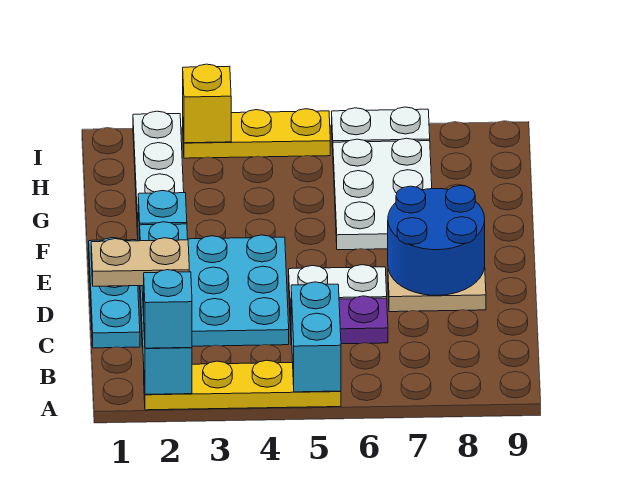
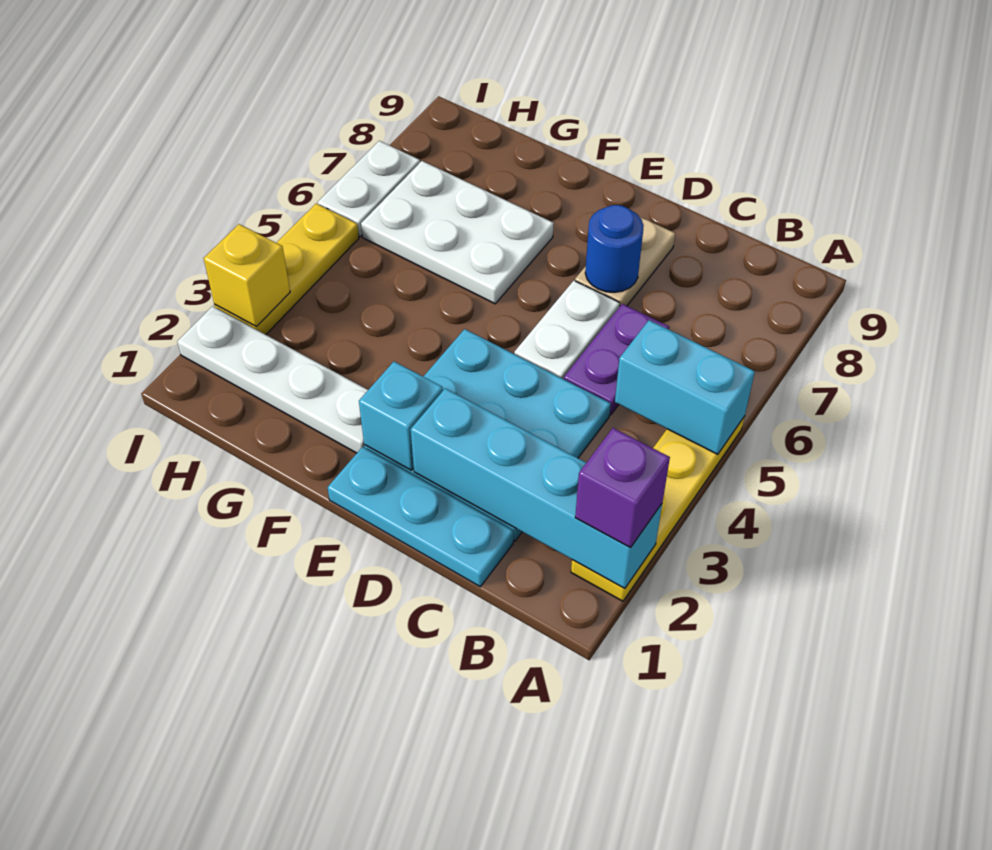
cyan 1x1 brick [144,270,192,348] -> purple 1x1 brick [575,428,670,548]
tan 1x2 plate [91,238,189,286] -> none
blue 2x2 round brick [388,186,485,295] -> blue 1x1 round brick [585,205,644,292]

